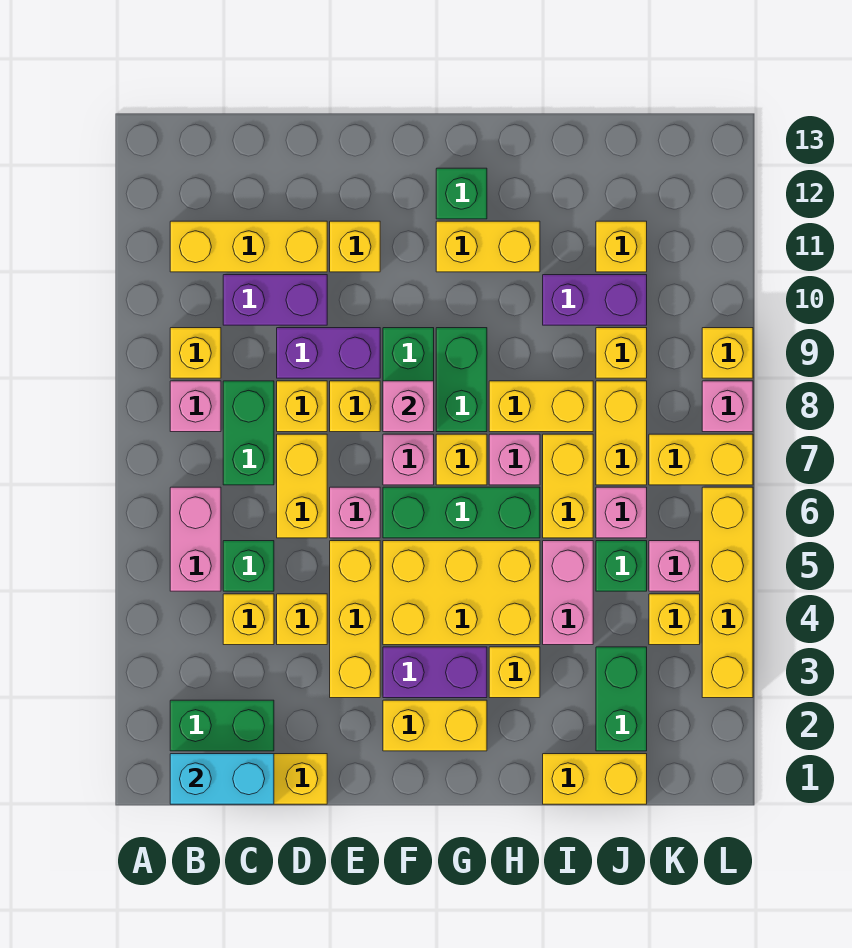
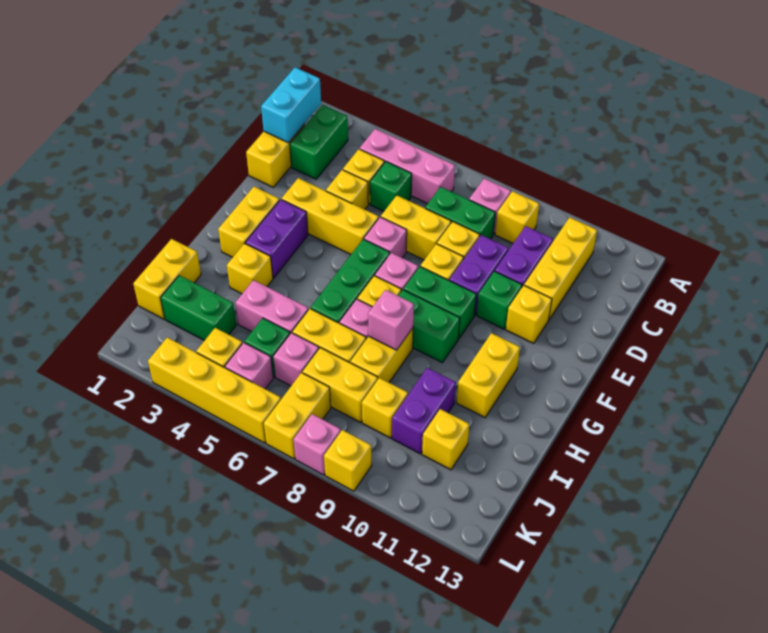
pink 1x2 brick [170,487,221,591] -> pink 1x3 brick [360,129,455,203]
yellow 2x3 brick [383,541,540,645] -> none
pink 1x1 brick [383,381,434,432] -> pink 1x1 brick moved to [368,290,414,350]
green 1x1 brick [436,168,487,219] -> green 1x1 brick moved to [477,271,522,329]

